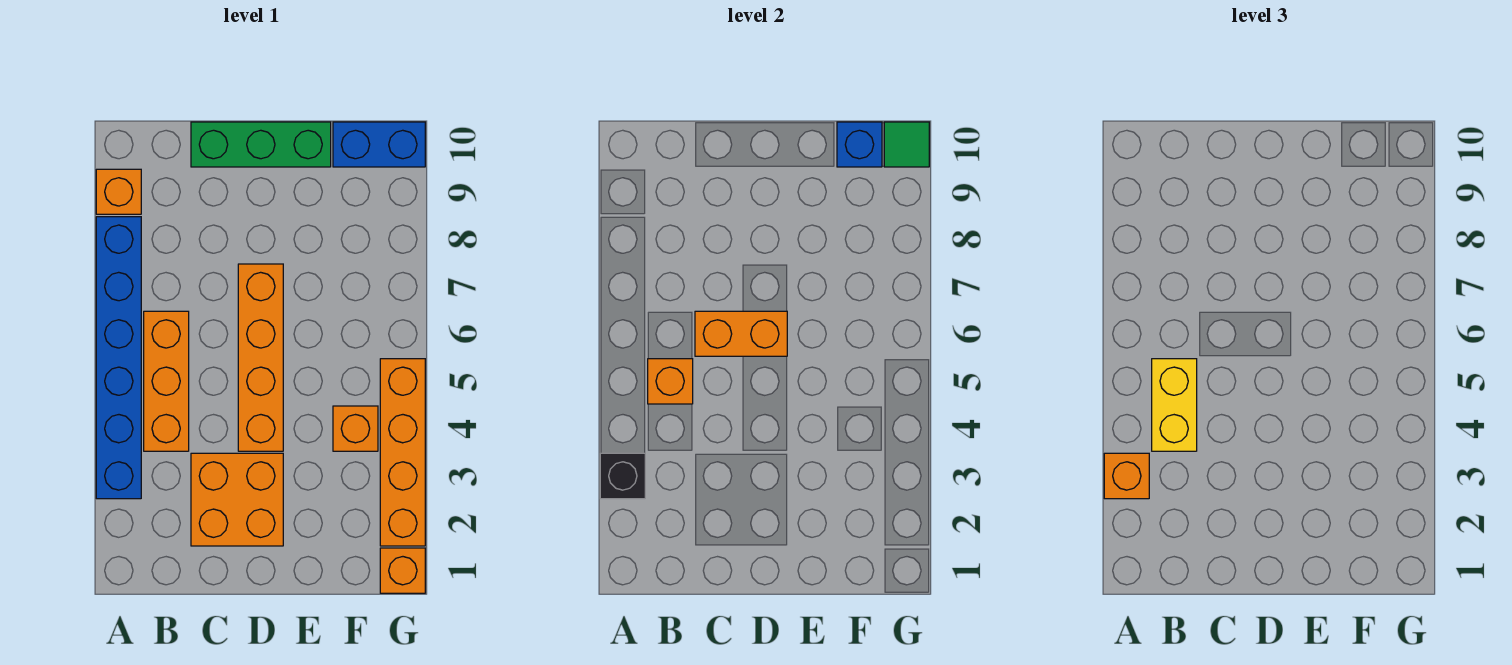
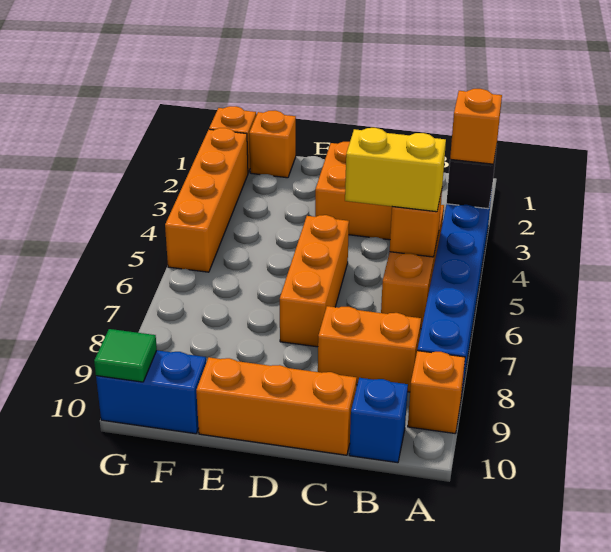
yellow 1x2 brick [1152,359,1197,451] -> yellow 1x2 brick turned to [345,128,446,212]
orange 1x2 brick [695,311,787,356] -> orange 1x2 brick moved to [318,306,421,392]
green 1x3 brick [191,122,331,167] -> orange 1x3 brick [196,357,357,455]
orange 1x4 brick [238,264,283,451] -> orange 1x3 brick [280,215,349,347]
orange 1x1 brick [333,406,378,451] -> orange 1x1 brick moved to [249,111,296,178]
blue 1x1 brick [837,122,882,167] -> blue 1x1 brick moved to [349,378,408,463]

